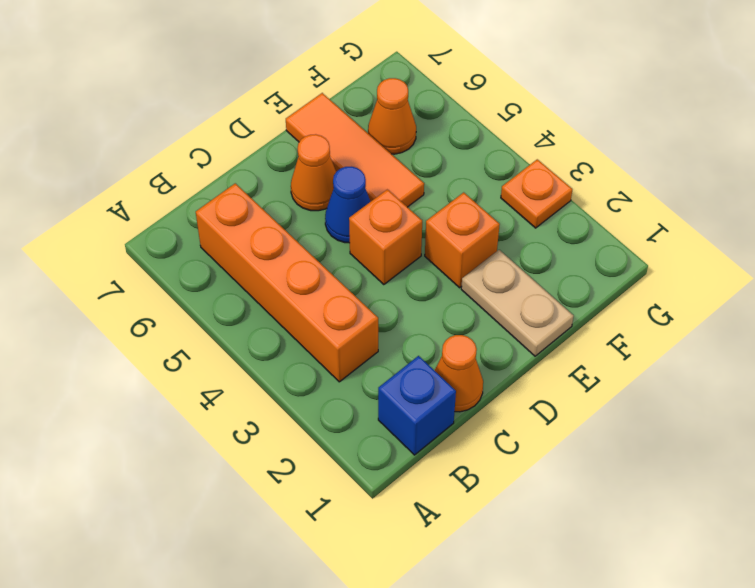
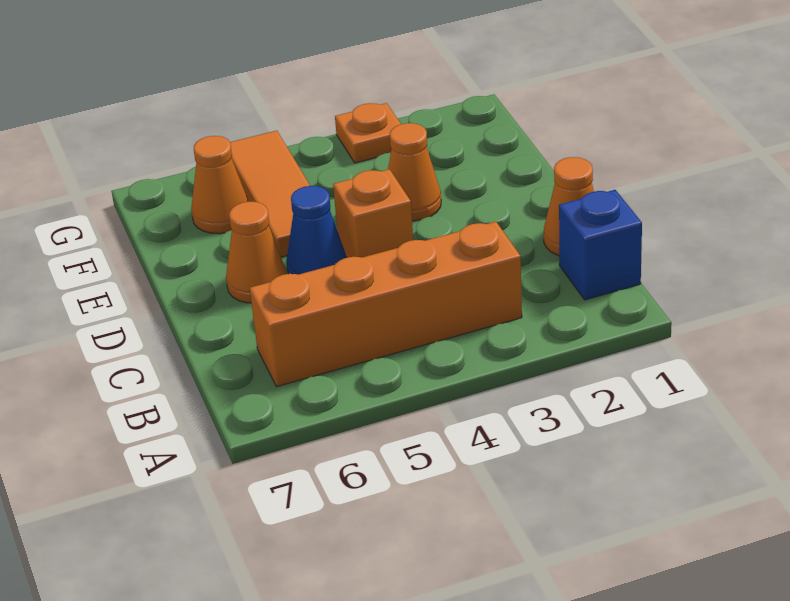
tan 1x2 plate [461,250,574,356] -> none
orange 1x1 brick [425,192,500,288] -> orange 1x1 cone [388,123,441,221]
orange 1x3 tile [286,93,424,207] -> orange 1x3 tile turned to [230,131,310,257]

